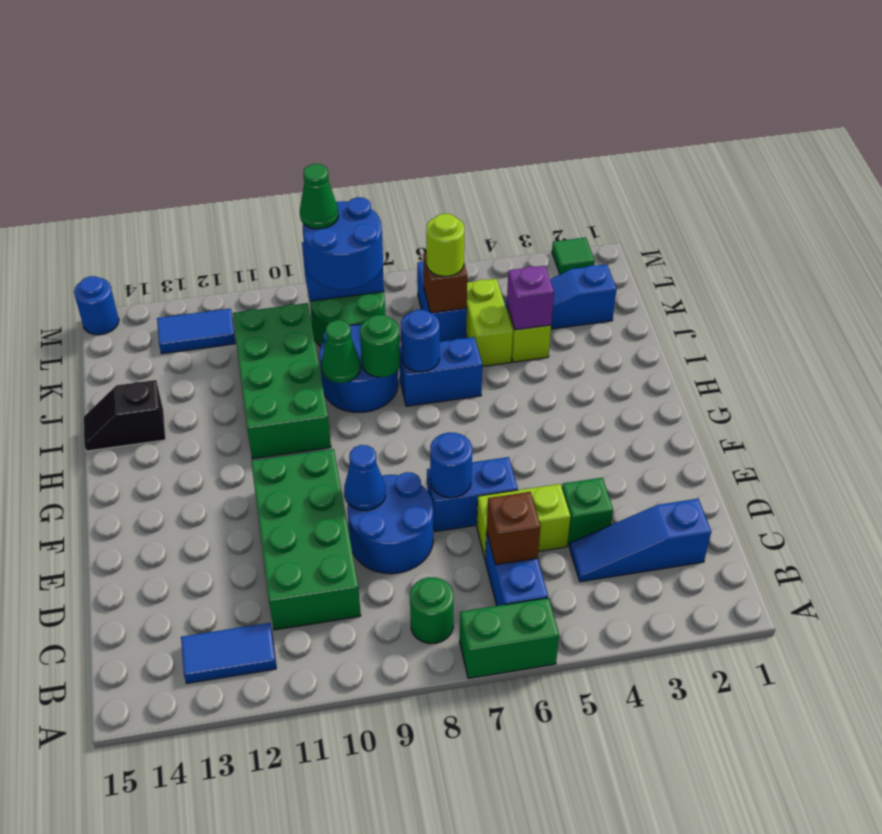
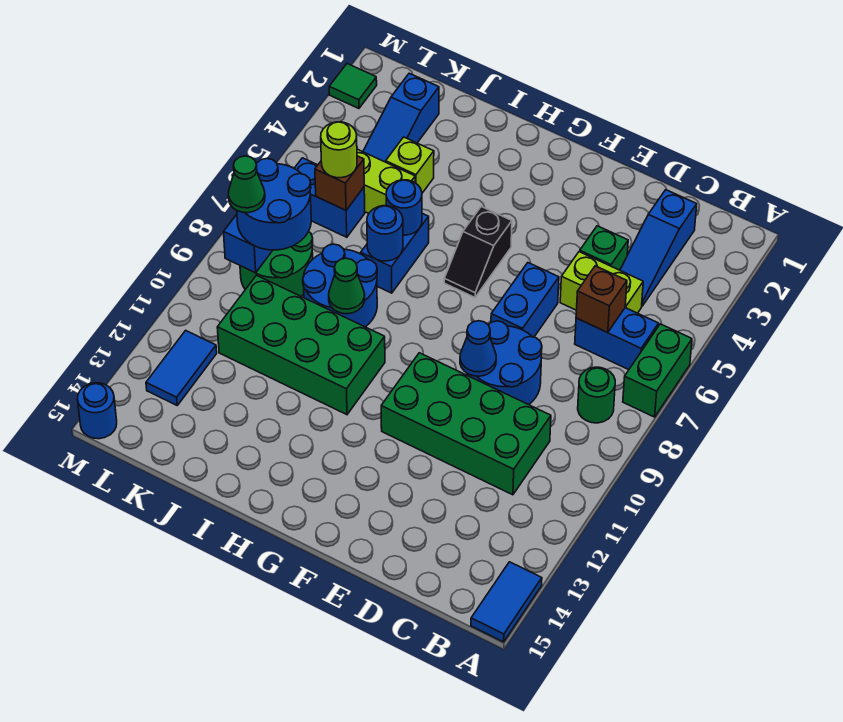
blue 1x2 tile [181,623,276,683] -> blue 1x2 tile moved to [471,562,542,642]
lime 1x2 brick [477,484,571,558] -> lime 1x2 brick turned to [560,252,643,313]
blue 1x1 round brick [430,432,472,498] -> blue 1x1 round brick moved to [386,180,422,235]
green 1x1 round brick [360,315,400,377] -> none
black 1x2 slope [84,380,166,451] -> black 1x2 slope moved to [444,207,512,297]
purple 1x1 brick [507,266,554,330] -> none

